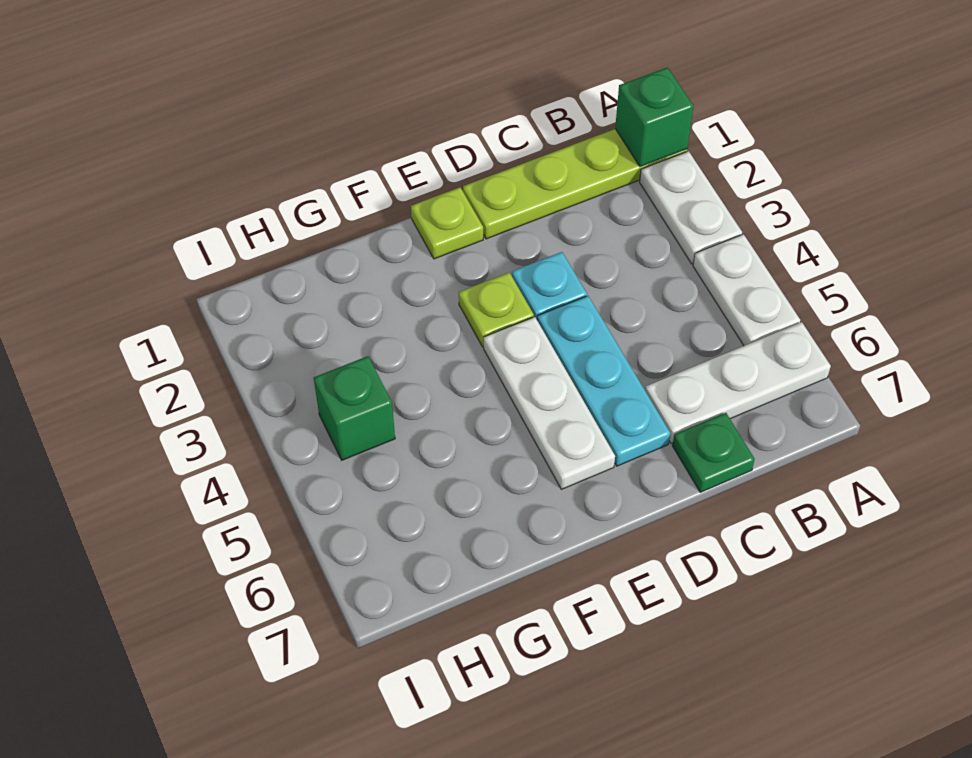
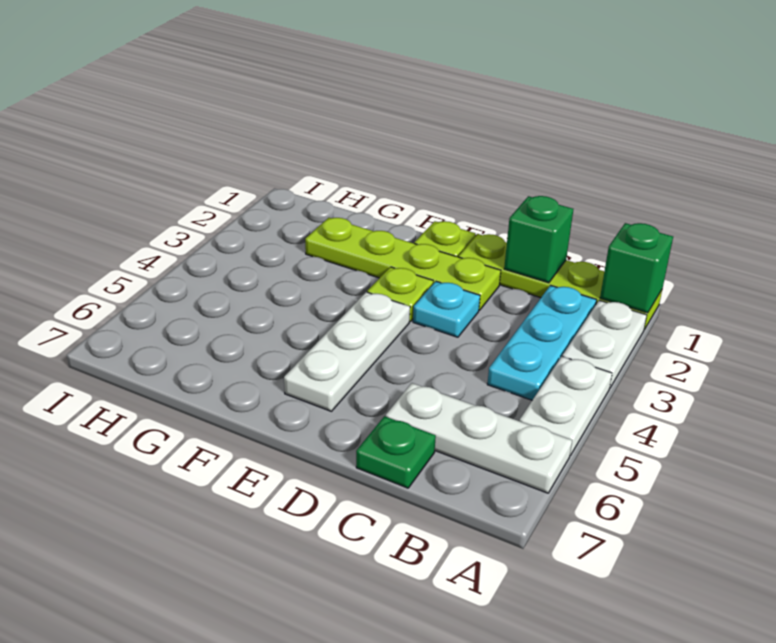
none -> lime 1x4 plate [305,218,501,310]
cyan 1x3 plate [537,296,670,466] -> cyan 1x3 plate moved to [487,285,596,400]
green 1x1 brick [314,356,395,460] -> green 1x1 brick moved to [504,196,573,283]

